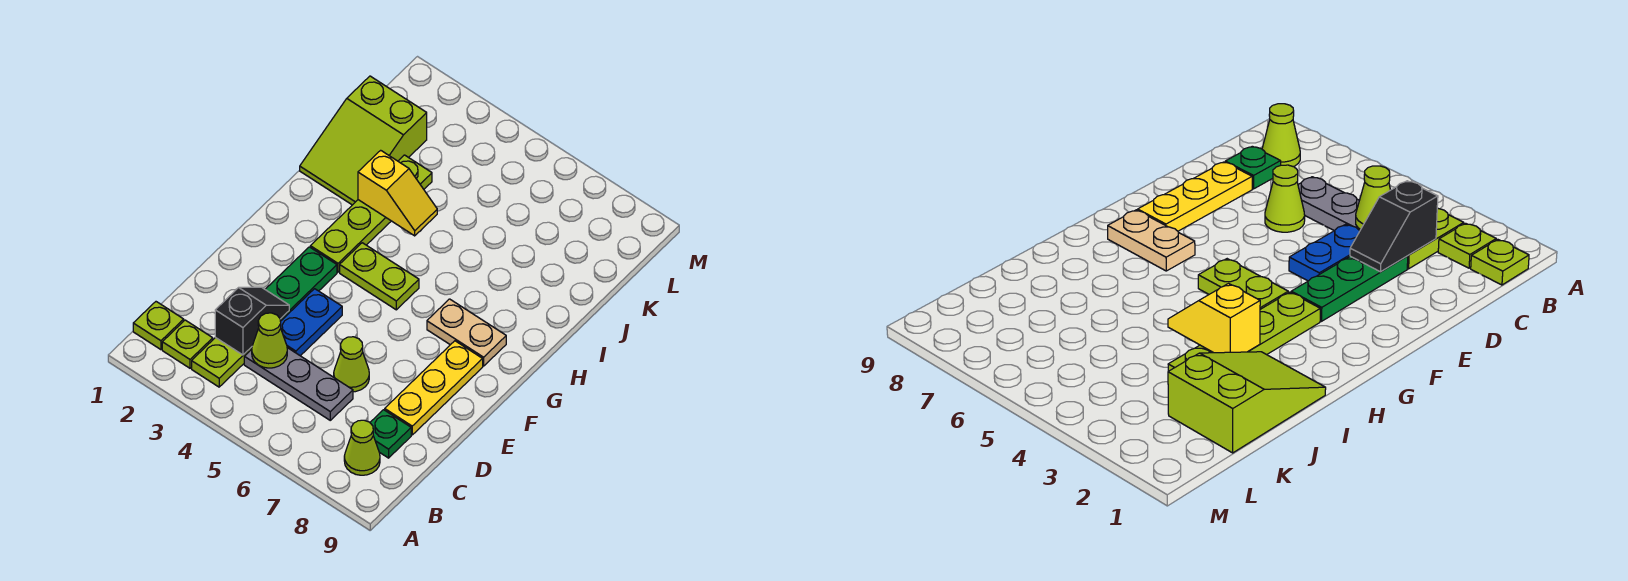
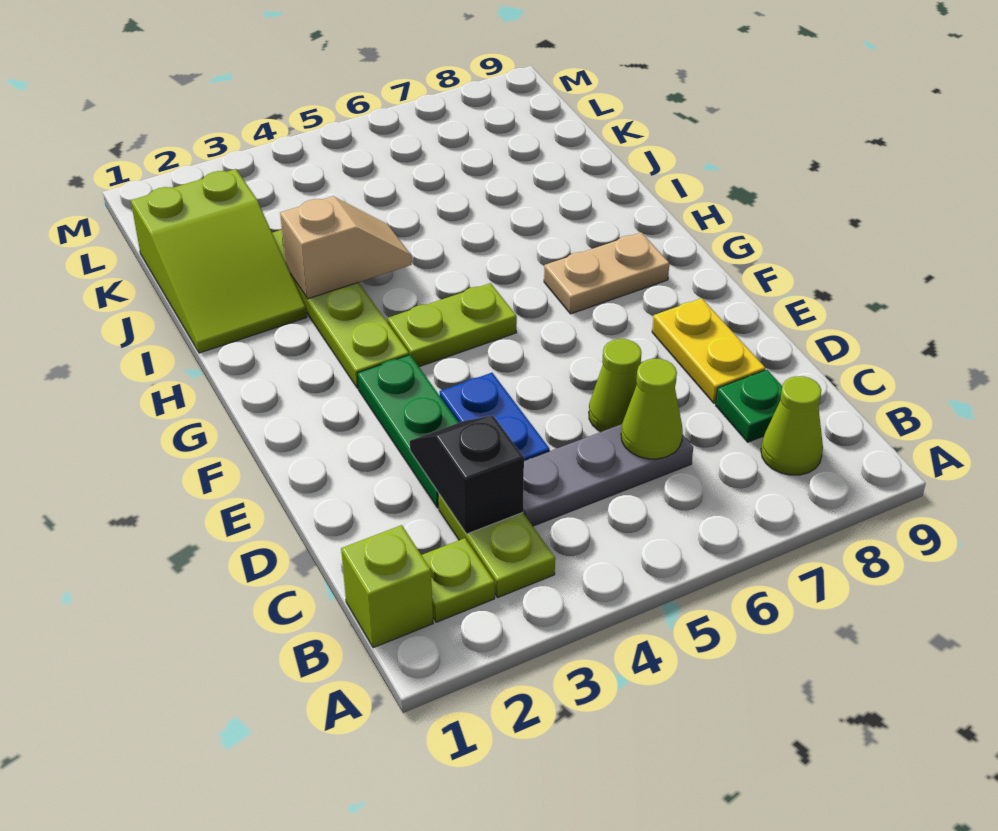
lime 1x1 plate [133,302,184,350] -> lime 1x1 brick [341,525,433,648]
lime 1x1 cone [252,313,287,368] -> lime 1x1 cone moved to [621,359,683,459]
yellow 1x3 plate [385,341,483,435] -> yellow 1x2 plate [652,298,765,403]
yellow 1x2 slope [358,150,437,236] -> tan 1x2 slope [280,196,412,299]

